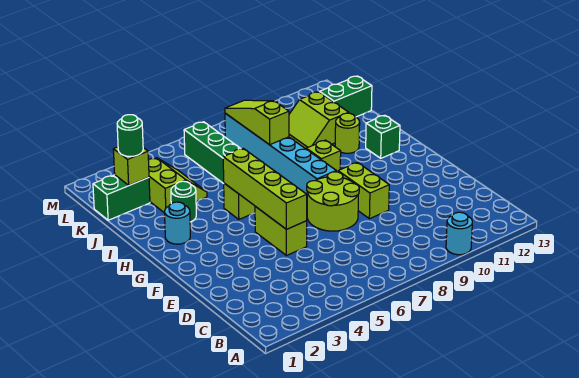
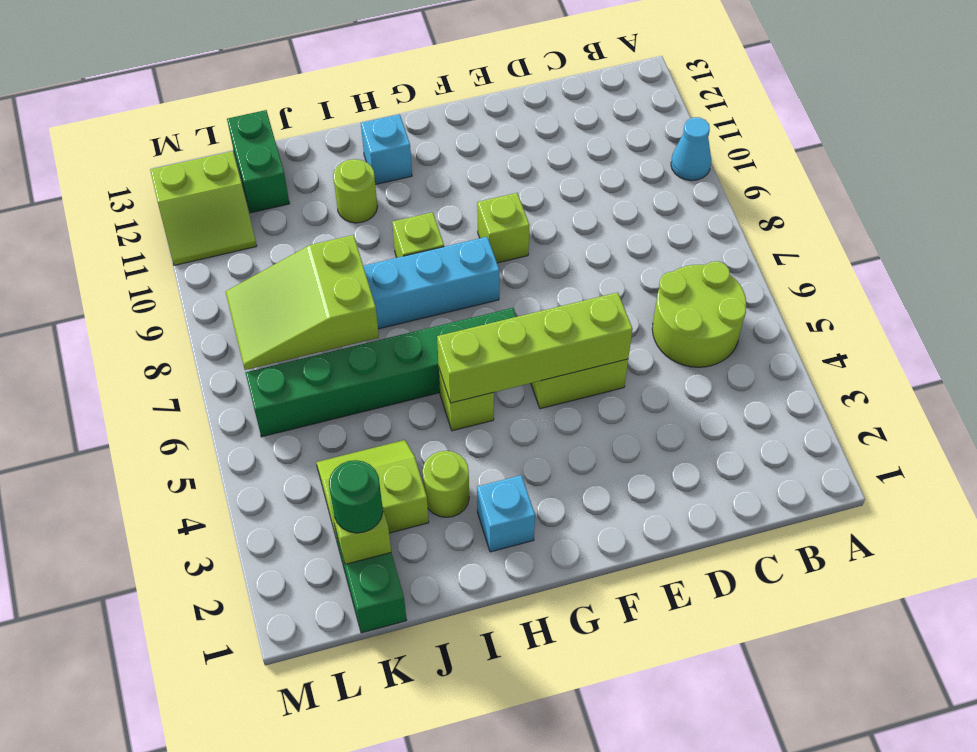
cyan 1x1 round brick [446,212,472,255] -> cyan 1x1 cone [671,117,711,181]
lime 2x2 round brick [307,172,359,231] -> lime 2x2 round brick moved to [652,261,746,367]
lime 1x2 brick [338,162,389,219] -> lime 1x1 brick [477,193,530,263]
cyan 1x1 round brick [165,202,190,244] -> cyan 1x1 brick [477,475,535,552]
green 1x1 brick [366,115,400,158] -> cyan 1x1 brick [361,114,412,185]
green 1x1 round brick [171,181,196,222] -> lime 1x1 round brick [422,451,469,517]
lime 1x3 slope [225,100,289,145] -> lime 2x3 slope [226,235,379,370]
lime 2x2 slope [289,92,349,149] -> lime 2x2 slope moved to [150,151,257,265]

